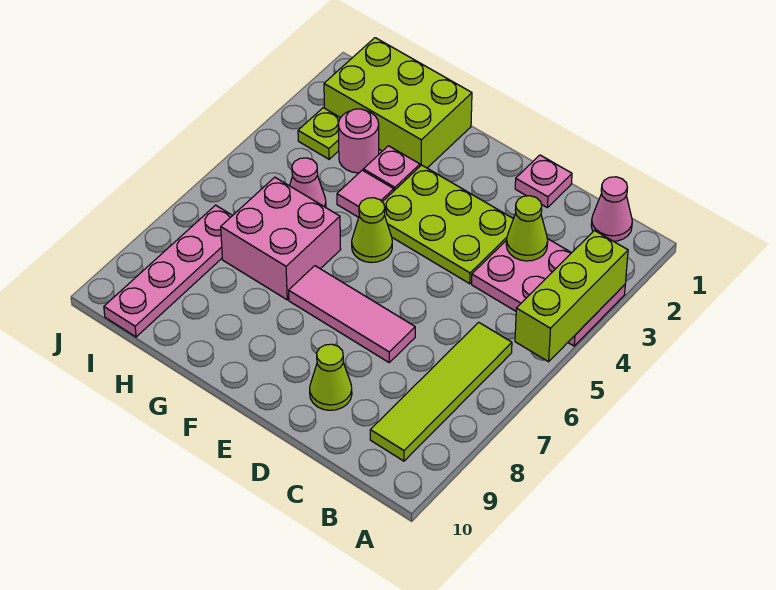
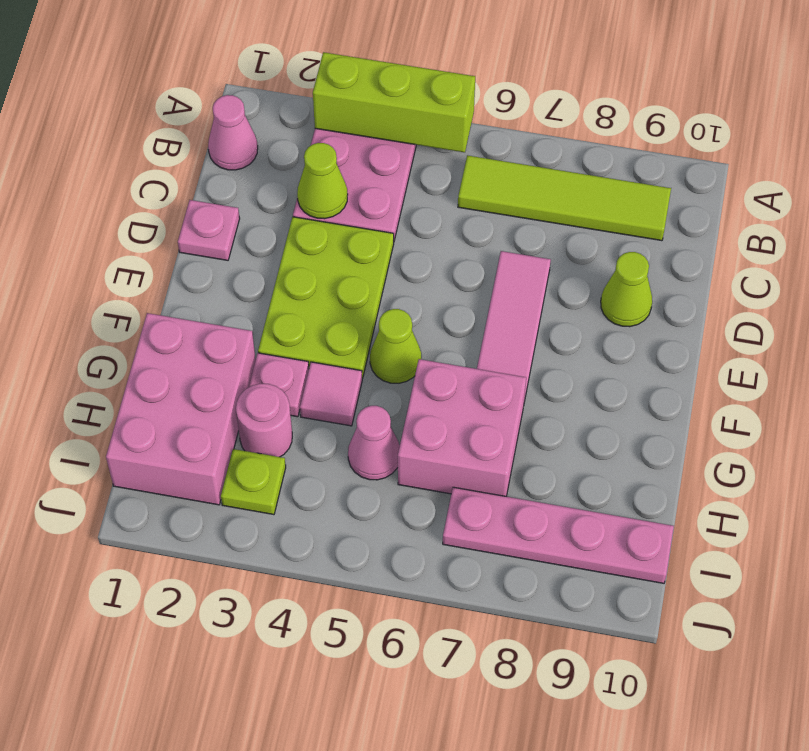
lime 2x3 brick [324,38,472,168] -> pink 2x3 brick [106,313,256,505]

